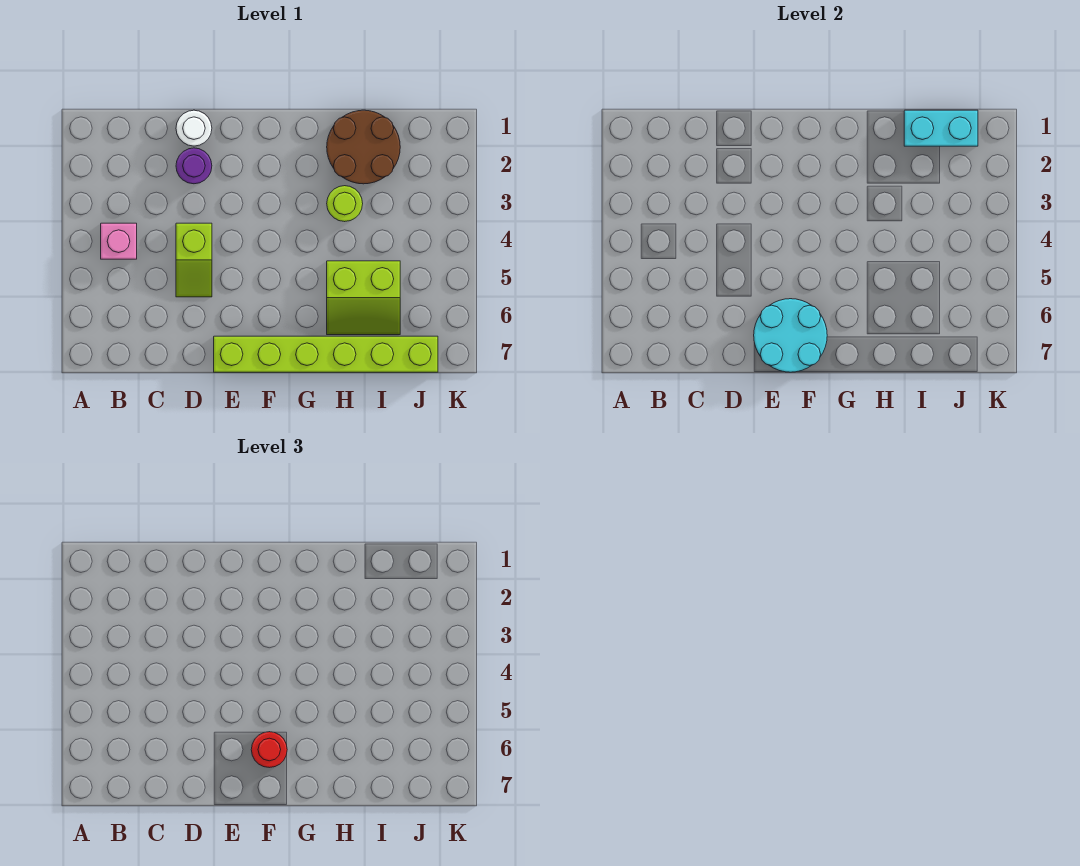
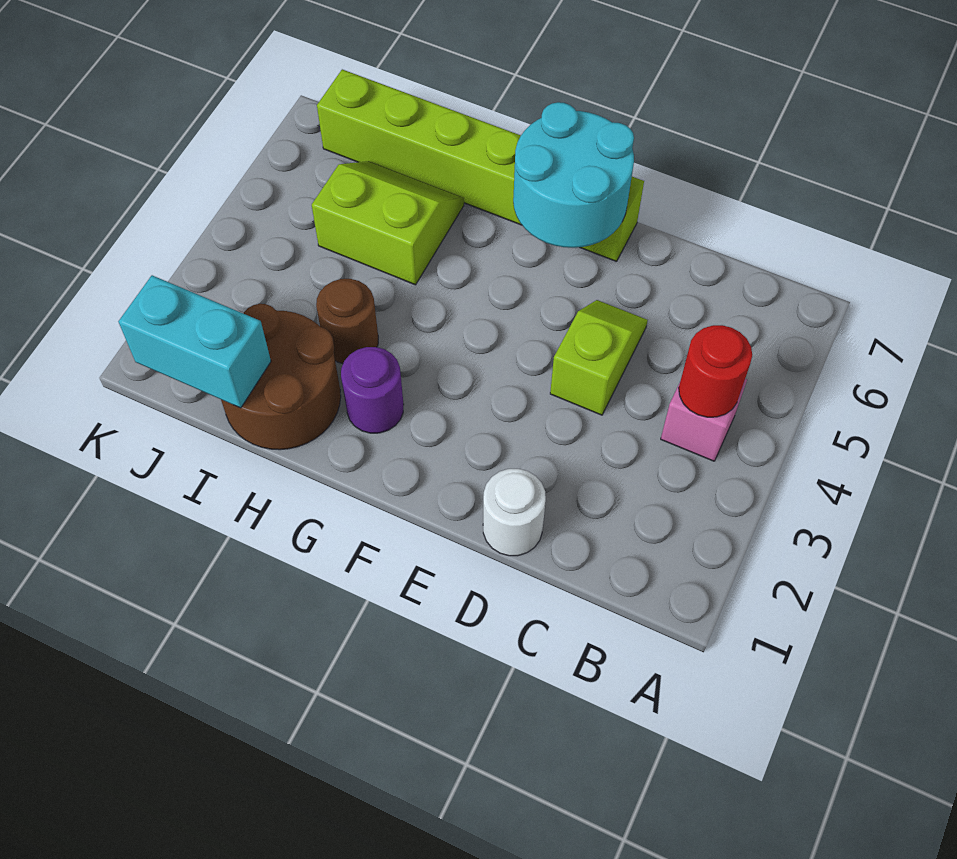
purple 1x1 round brick [176,148,212,184] -> purple 1x1 round brick moved to [341,347,404,433]
red 1x1 round brick [251,732,287,768] -> red 1x1 round brick moved to [679,325,752,417]
lime 1x1 round brick [327,186,363,222] -> brown 1x1 round brick [316,279,378,364]

